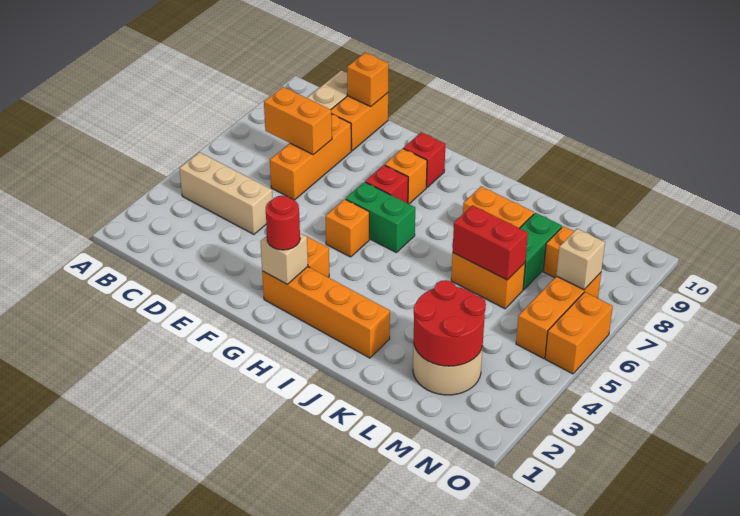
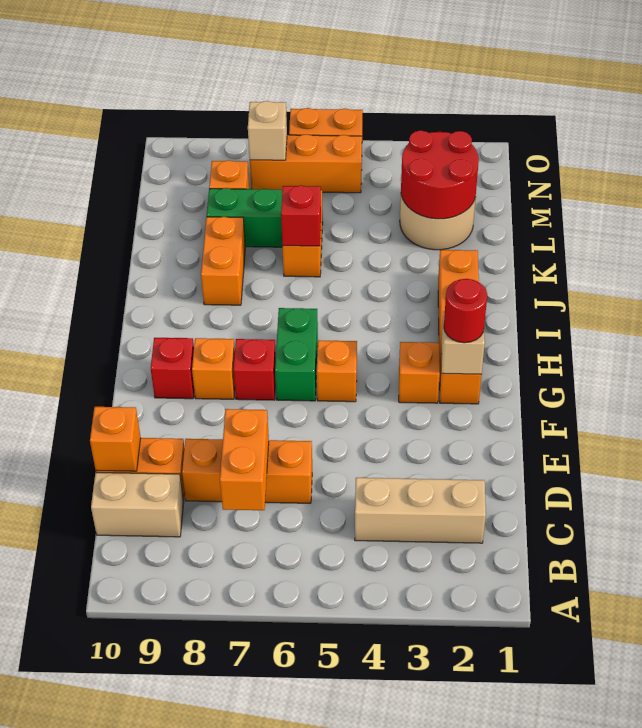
tan 1x3 brick [179,152,272,234] -> tan 1x3 brick turned to [355,478,486,543]
red 1x2 brick [453,205,528,280] -> red 1x1 brick [281,185,321,246]

